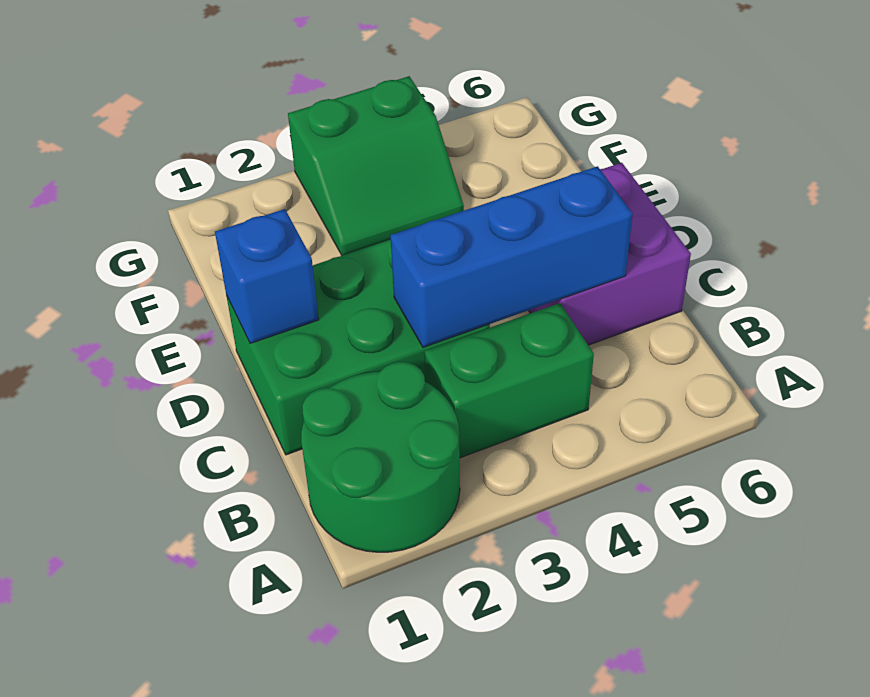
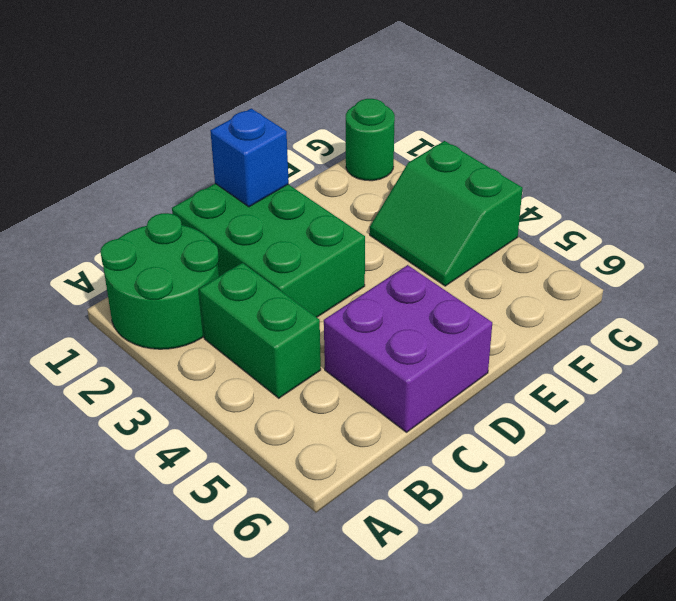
blue 1x3 brick [390,166,633,347] -> none
none -> green 1x1 round brick [346,99,395,181]

